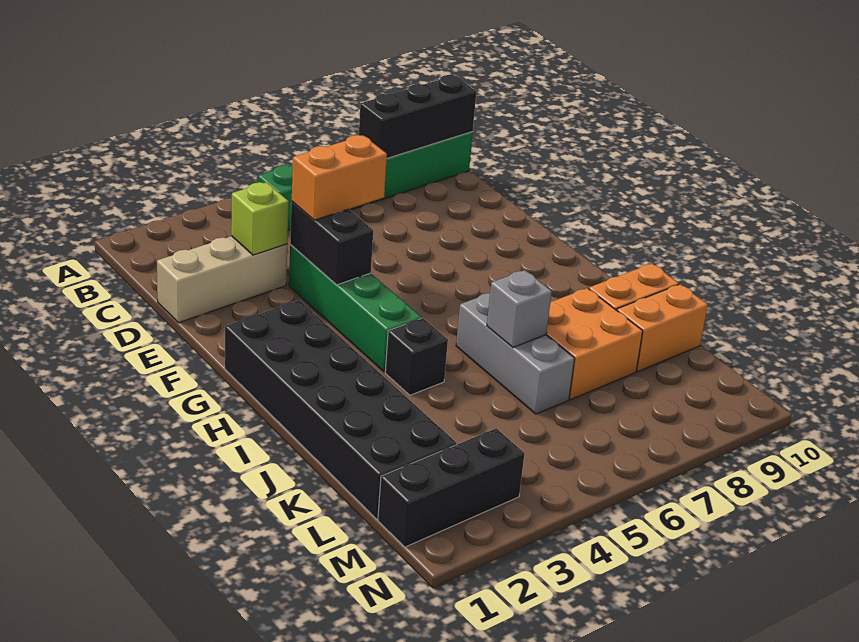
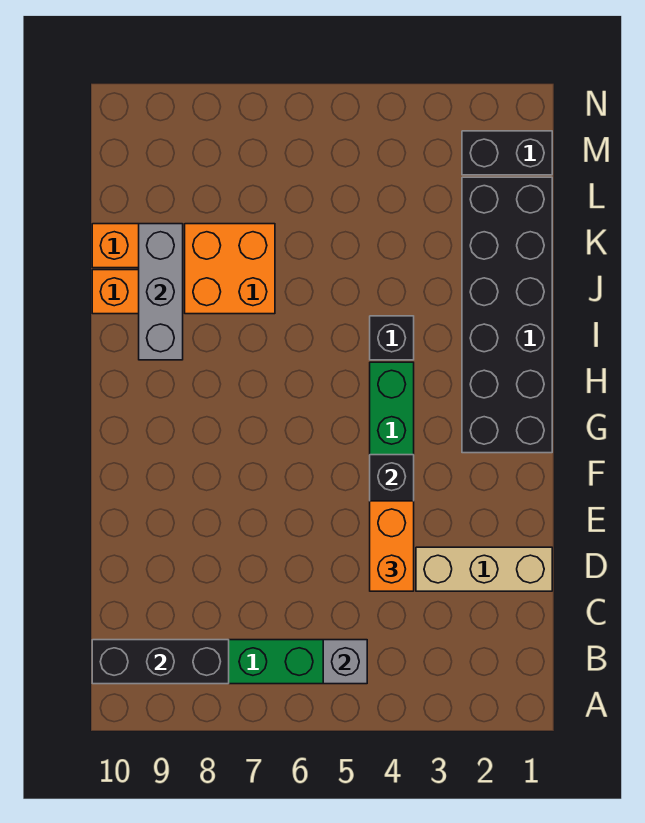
lime 1x1 brick [231,182,289,255] -> none
orange 1x2 brick [292,135,387,220] -> orange 1x2 brick turned to [370,501,414,591]
grey 1x3 brick [456,293,575,414] -> grey 1x3 brick moved to [139,224,183,360]
grey 1x1 brick [487,270,552,347] -> grey 1x1 brick moved to [323,640,367,684]
black 1x3 brick [378,428,525,547] -> black 1x2 brick [462,131,552,175]

